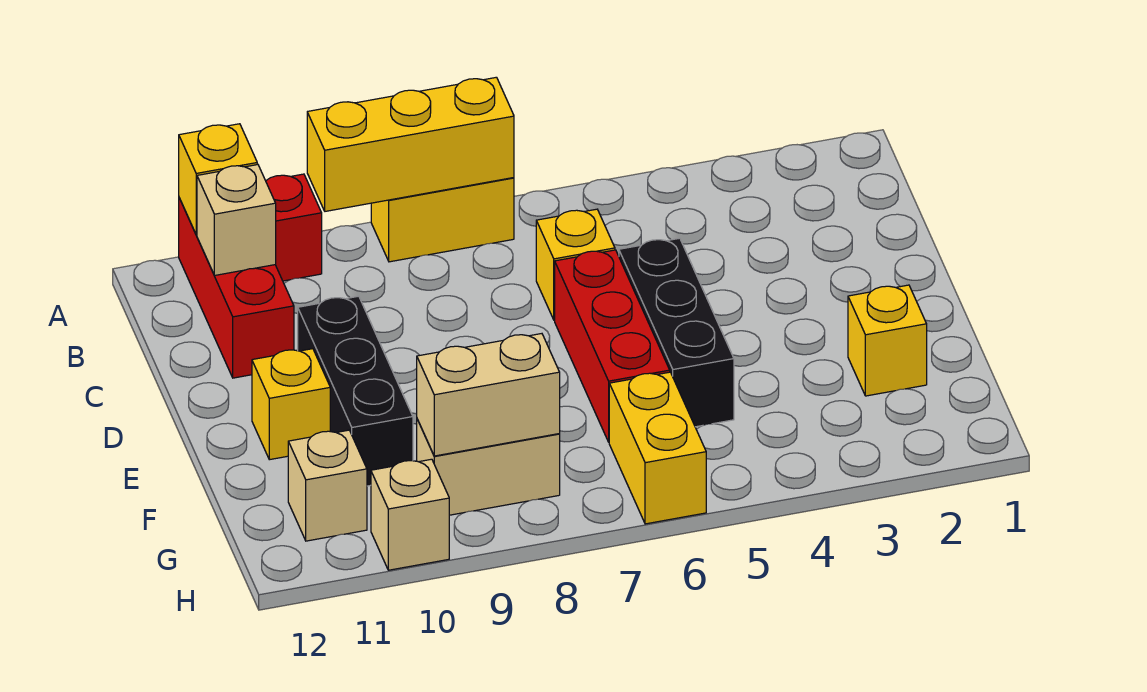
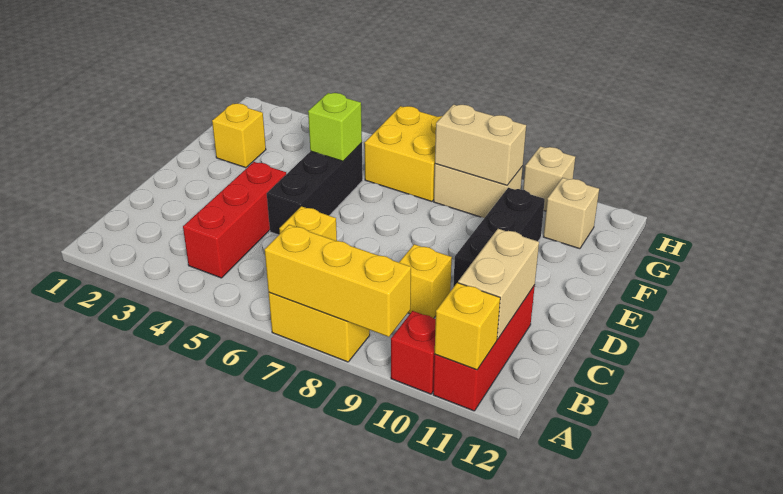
tan 1x1 brick [197,165,276,275] -> tan 1x2 brick [458,229,539,339]
red 1x3 brick [555,250,670,442] -> red 1x3 brick moved to [183,162,286,278]
yellow 1x1 brick [252,349,330,460] -> yellow 1x1 brick moved to [399,244,452,318]
none -> lime 1x1 brick [308,93,362,161]
yellow 1x2 brick [609,372,706,524] -> yellow 2x2 brick [364,106,442,201]

